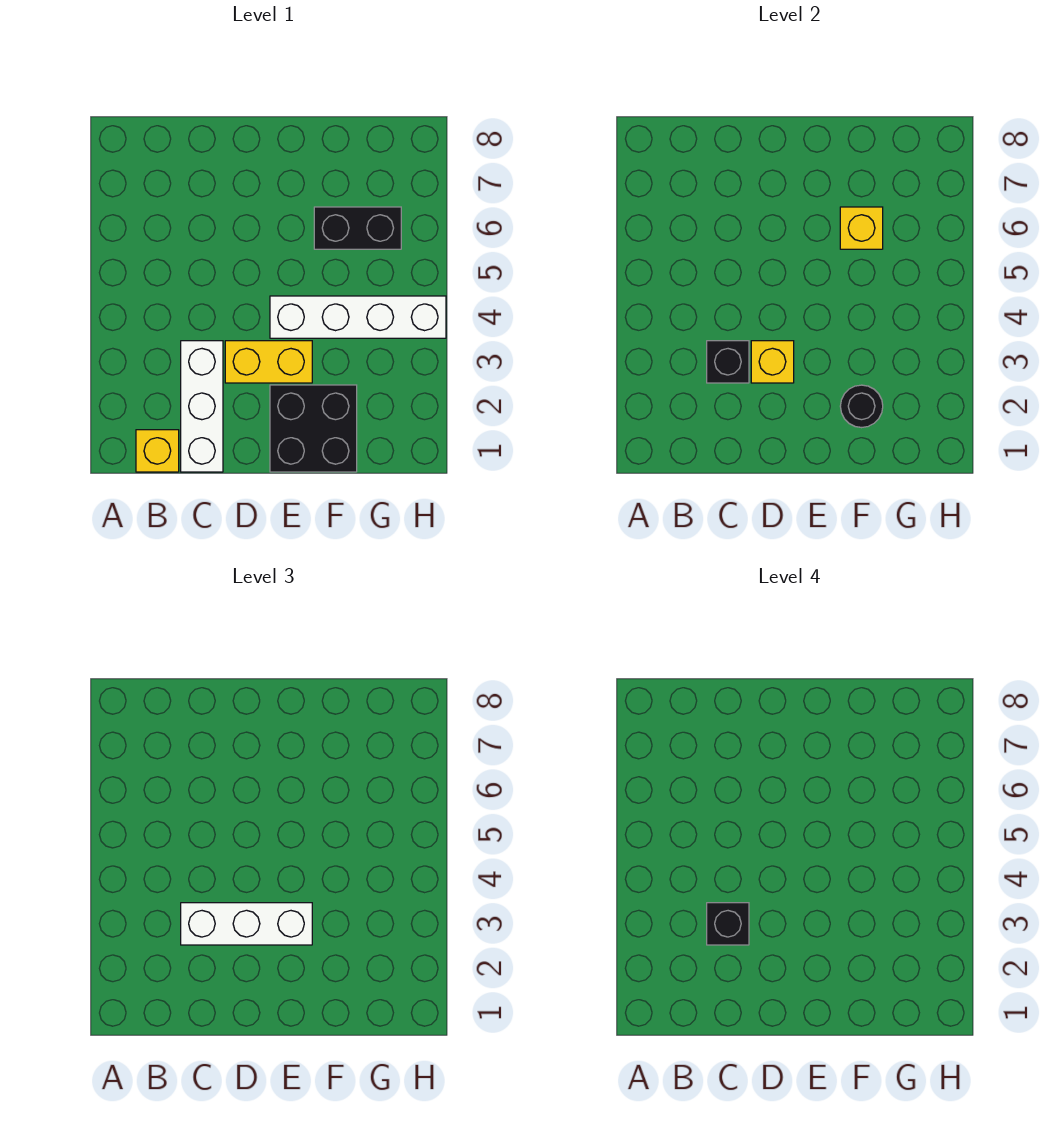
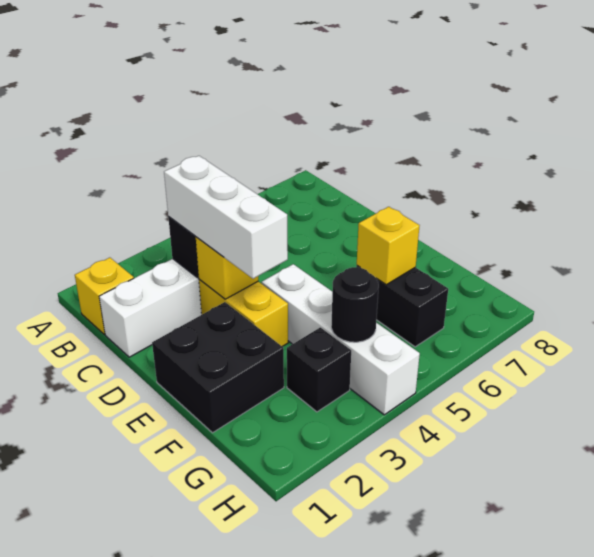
black 1x1 brick [707,903,749,945] -> black 1x1 brick moved to [287,327,351,412]
black 1x1 round brick [840,385,883,428] -> black 1x1 round brick moved to [331,267,379,342]

